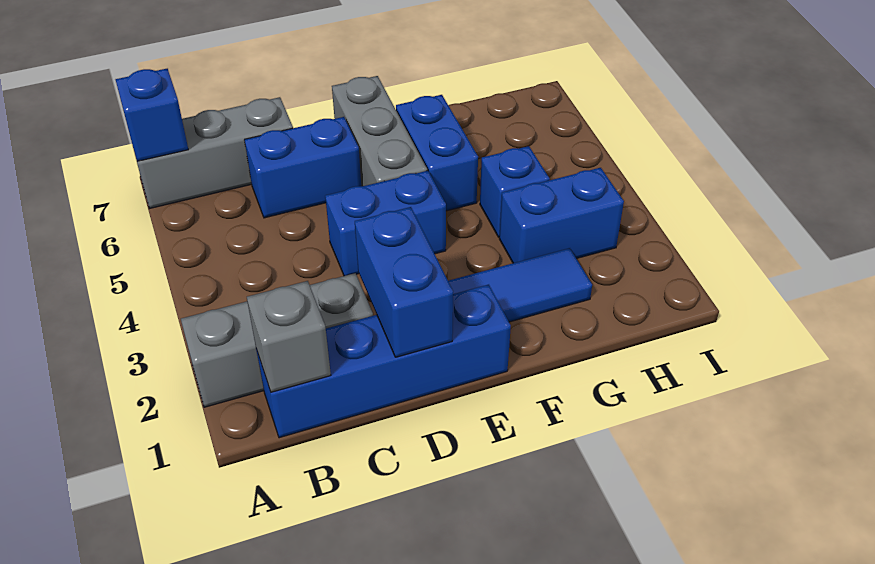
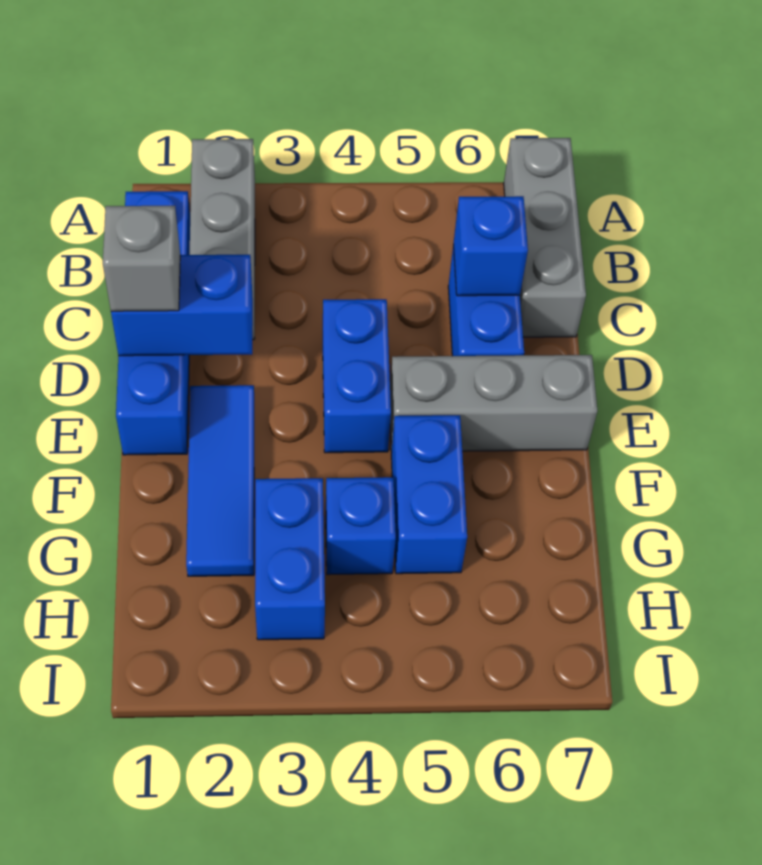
blue 1x1 brick [116,69,188,162] -> blue 1x1 brick moved to [453,196,528,296]
grey 1x1 brick [247,281,331,392] -> grey 1x1 brick moved to [103,206,180,311]
blue 1x2 brick [396,95,478,211] -> blue 1x2 brick turned to [391,415,467,574]

